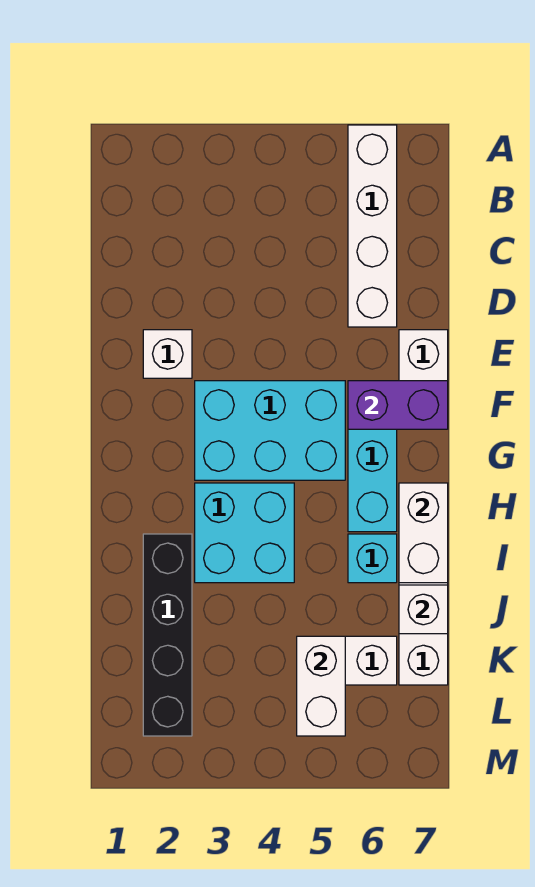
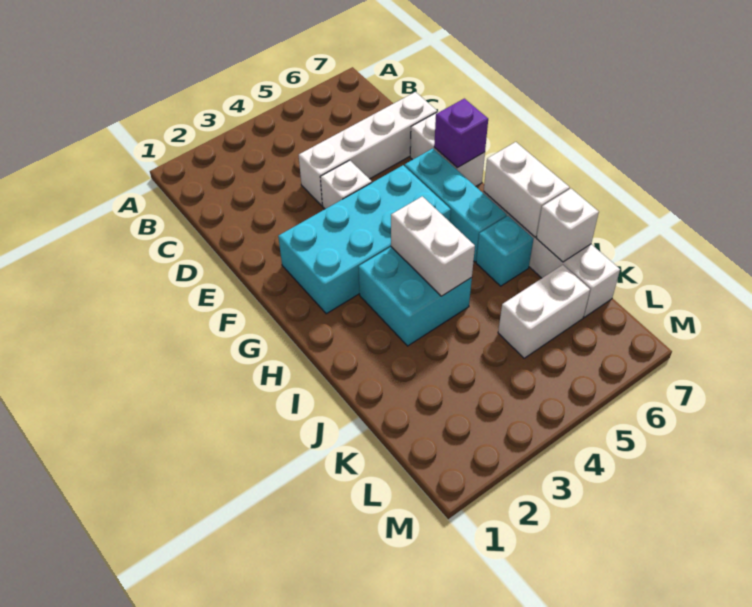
white 1x4 brick [348,125,397,327] -> white 1x4 brick turned to [299,92,437,206]
white 1x1 brick [143,330,192,378] -> white 1x1 brick moved to [320,160,372,209]
cyan 2x3 brick [195,381,345,480] -> cyan 2x4 brick [278,165,451,314]
purple 1x2 brick [348,381,448,429] -> purple 1x1 brick [434,99,488,168]
black 1x4 brick [143,534,192,736] -> none
white 1x2 brick [297,636,345,736] -> white 1x2 brick moved to [391,196,475,296]

